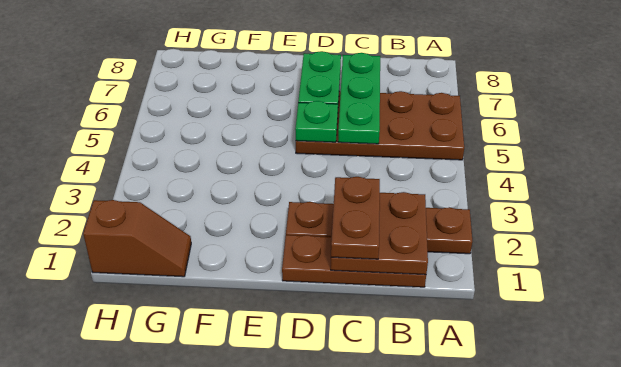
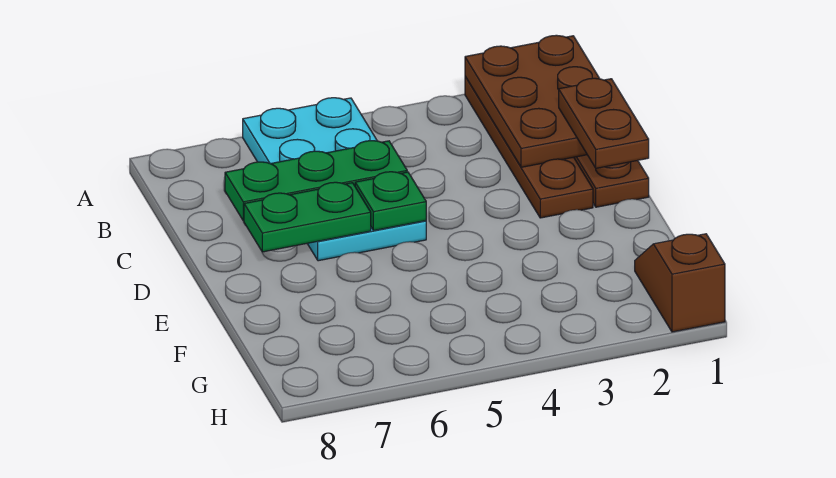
brown 2x4 plate [296,91,464,160] -> cyan 2x4 plate [243,98,426,261]
brown 2x2 plate [331,192,428,275] -> brown 2x3 plate [465,35,600,167]
brown 1x2 plate [331,177,380,259] -> brown 1x2 plate turned to [559,78,649,168]

